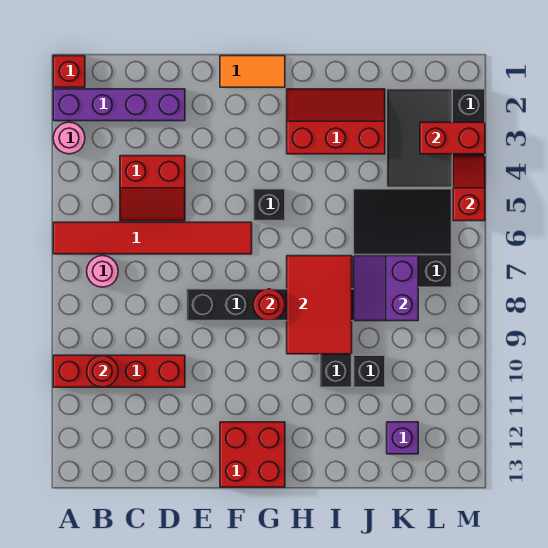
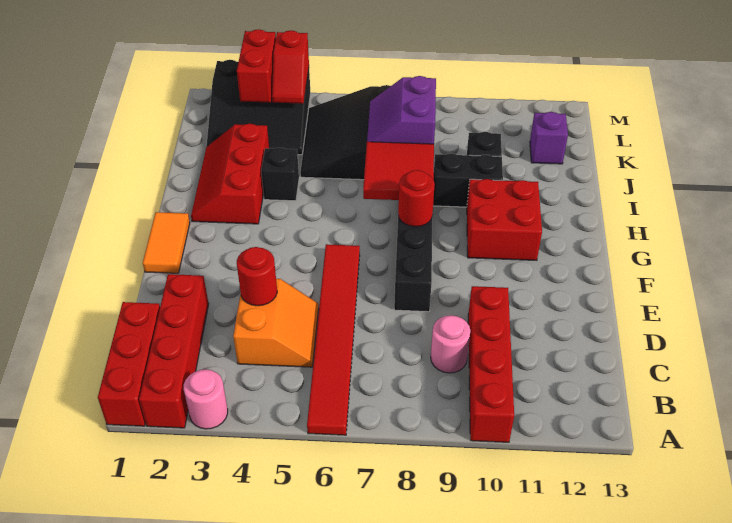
red 1x1 brick [53,56,85,87] -> red 1x3 brick [98,302,160,426]
purple 1x4 brick [53,89,185,121] -> red 1x4 brick [139,274,209,428]
pink 1x1 round brick [87,256,118,287] -> pink 1x1 round brick moved to [431,315,470,373]
red 1x1 round brick [87,356,118,387] -> red 1x1 round brick moved to [237,247,277,306]
red 2x2 slope [120,156,185,221] -> orange 2x2 slope [233,279,319,367]
red 2x2 brick [220,422,285,487] -> red 2x2 brick moved to [467,179,542,260]
black 1x1 brick [253,189,285,221] -> black 1x1 brick moved to [261,148,299,201]
red 2x3 tile [287,256,352,354] -> red 2x2 tile [363,142,434,200]
purple 2x2 slope [353,256,418,321] -> purple 2x2 slope turned to [367,76,436,144]
red 1x2 slope [453,156,485,221] -> red 1x2 slope turned to [272,30,309,104]

